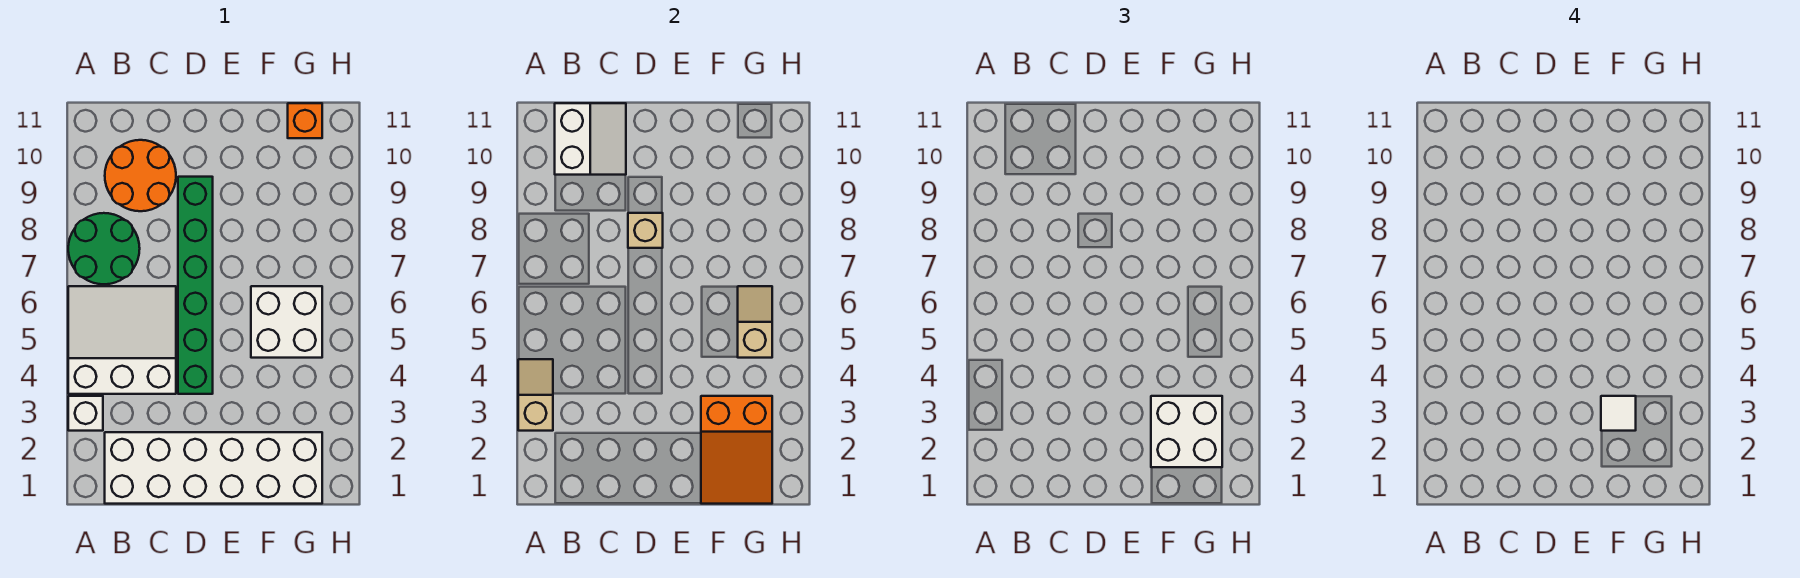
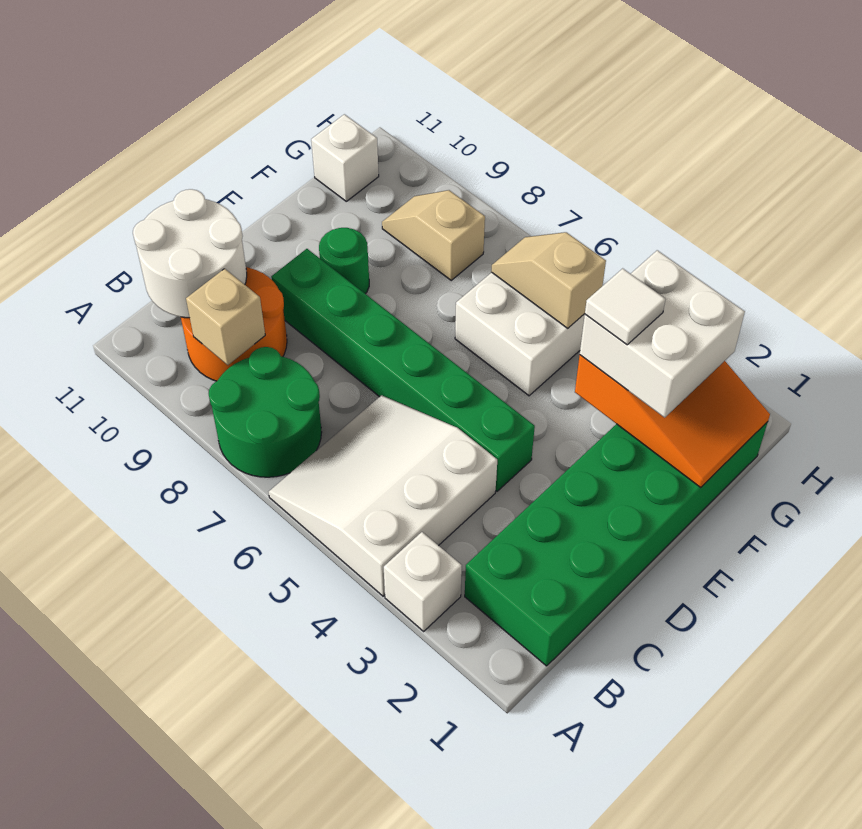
tan 1x2 slope [518,359,553,431] -> tan 1x2 slope moved to [382,190,485,280]
white 2x6 brick [105,432,322,504] -> green 2x6 brick [465,422,768,666]
white 2x2 slope [555,103,626,175] -> white 2x2 round brick [133,189,247,318]
tan 1x1 brick [628,213,663,248] -> tan 1x1 brick moved to [186,269,265,365]
none -> green 1x1 round brick [319,228,369,294]
orange 1x1 brick [288,103,322,138] -> white 1x1 brick [311,114,379,201]

